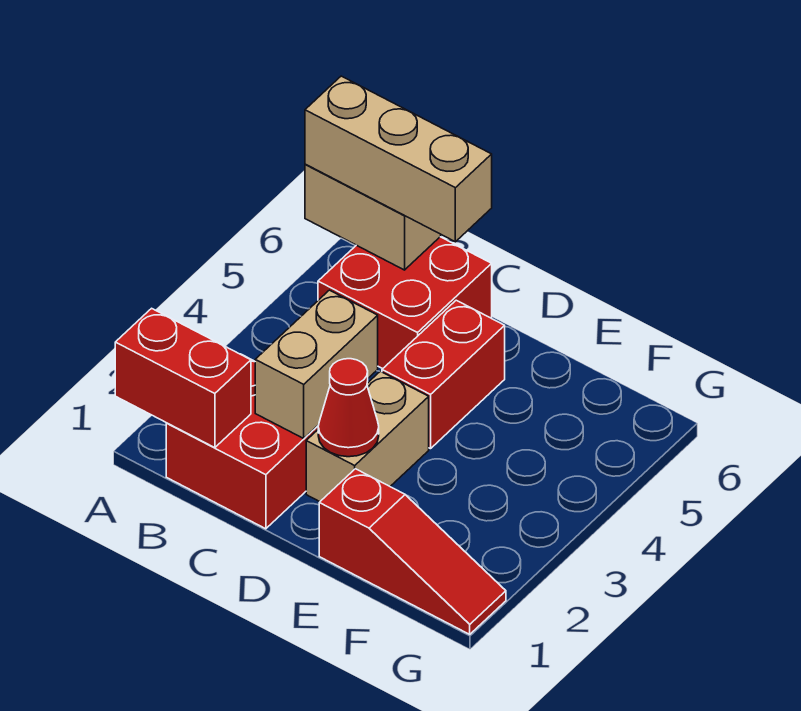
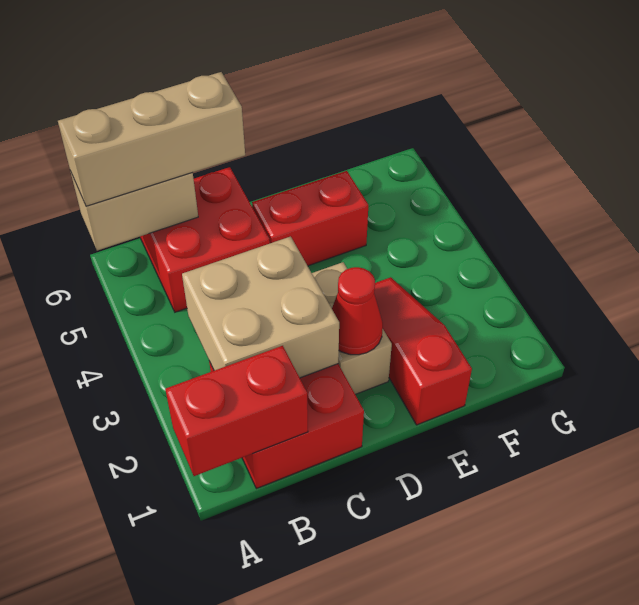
tan 1x2 brick [255,290,378,438] -> tan 2x2 brick [182,236,339,378]
red 1x2 brick [382,300,505,449] -> red 1x2 brick turned to [252,171,368,266]
red 1x3 slope [319,469,506,634] -> red 1x3 slope turned to [374,277,472,425]

